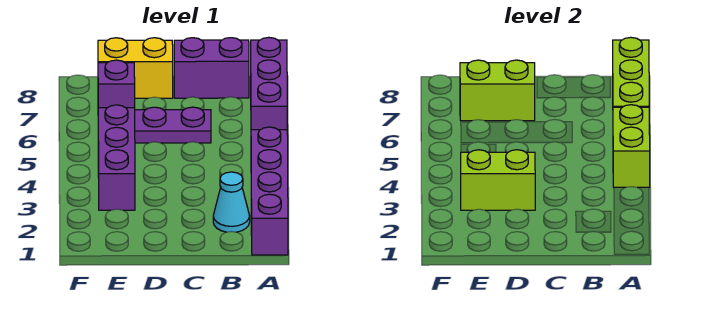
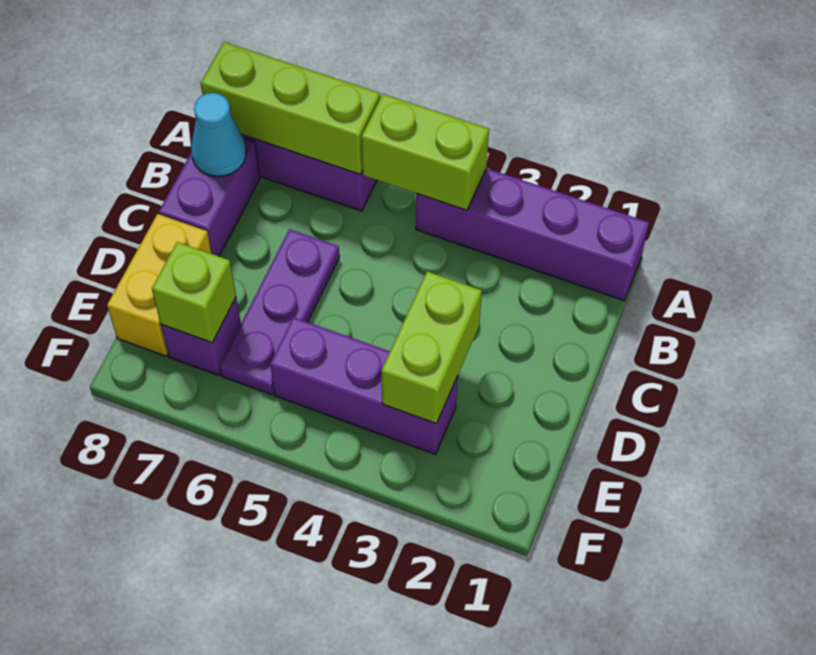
cyan 1x1 cone [213,172,250,232] -> cyan 1x1 cone moved to [191,93,246,176]
lime 1x2 brick [460,60,535,121] -> lime 1x1 brick [152,242,236,343]

